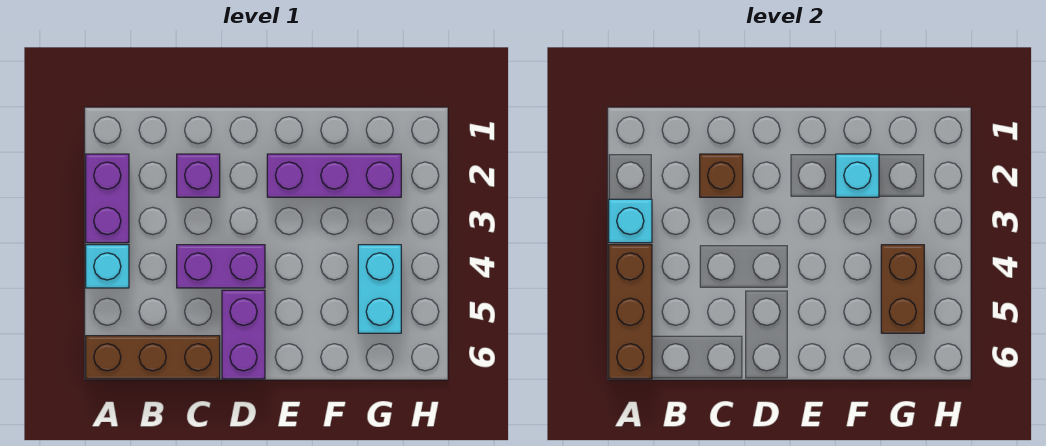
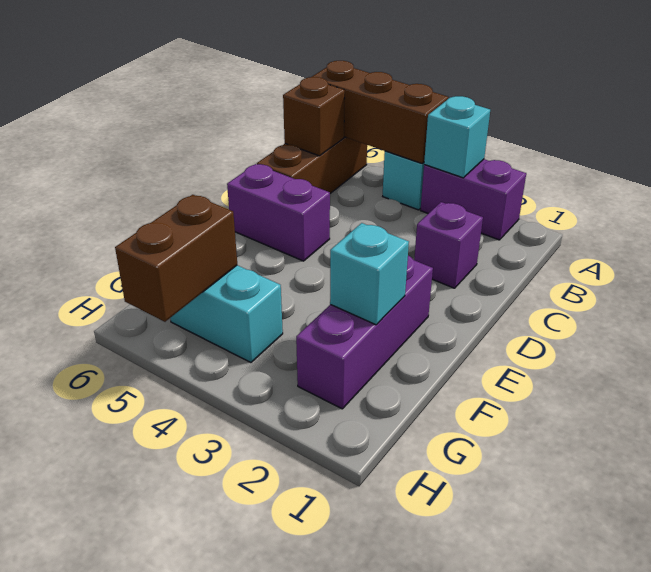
brown 1x1 brick [700,154,743,197] -> brown 1x1 brick moved to [283,77,345,156]
purple 1x2 brick [177,245,265,288] -> none
brown 1x2 brick [881,245,924,333] -> brown 1x2 brick turned to [115,195,237,322]

